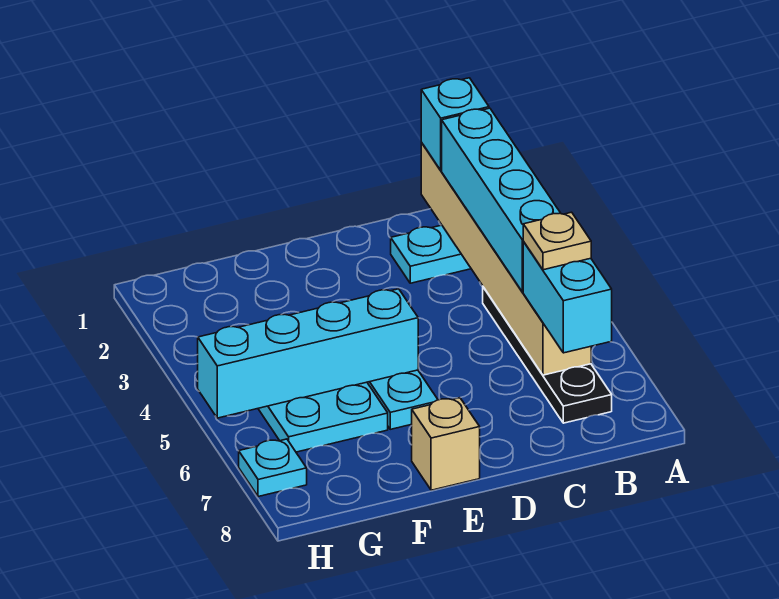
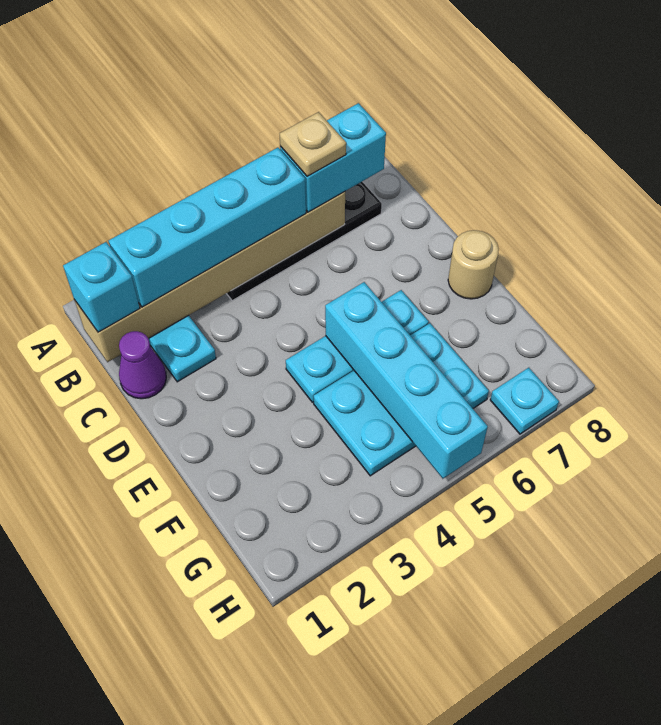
none -> purple 1x1 cone [119,331,166,399]
tan 1x1 brick [412,398,480,490] -> tan 1x1 round brick [448,230,499,299]

